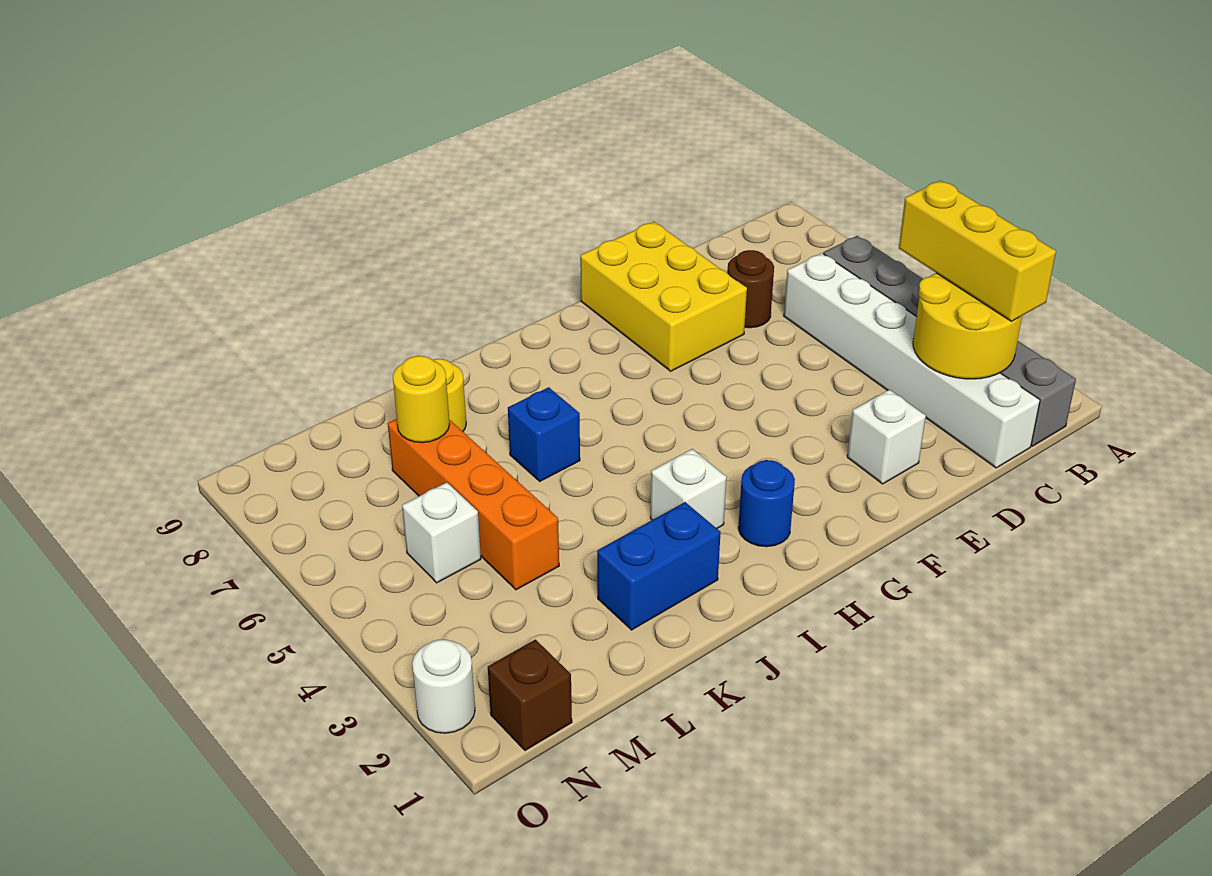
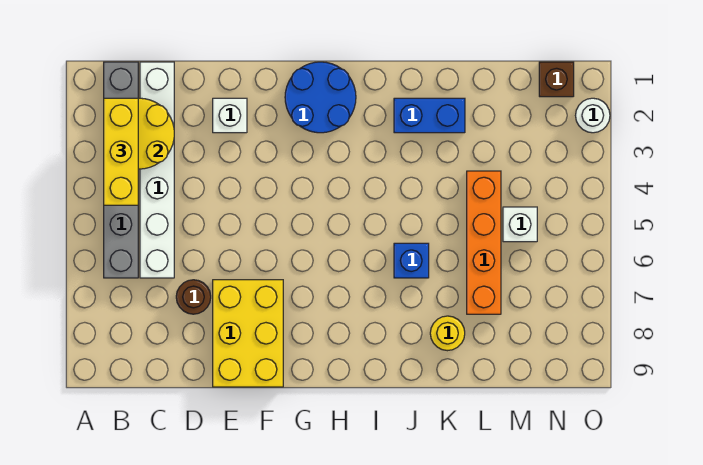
blue 1x1 round brick [738,460,795,547] -> blue 2x2 round brick [285,62,356,133]
white 1x1 brick [650,449,727,528] -> none
yellow 1x1 round brick [393,356,450,443] -> none

